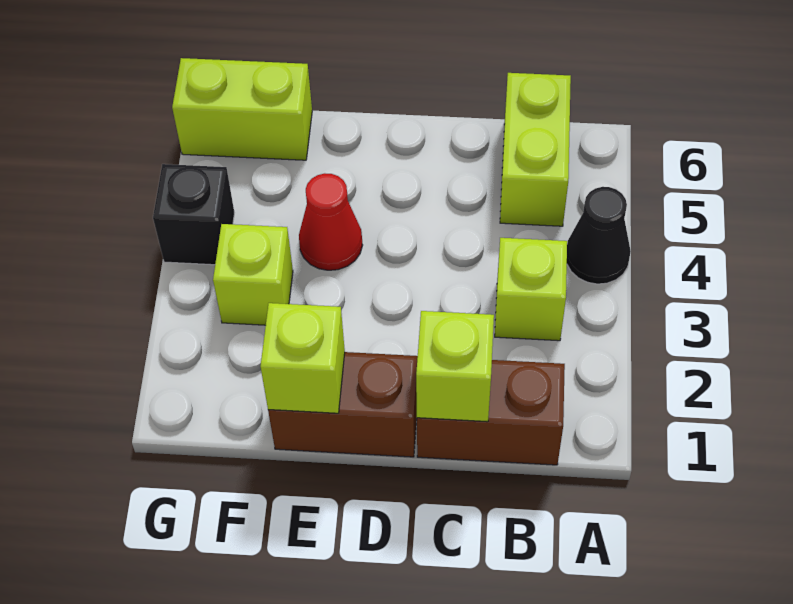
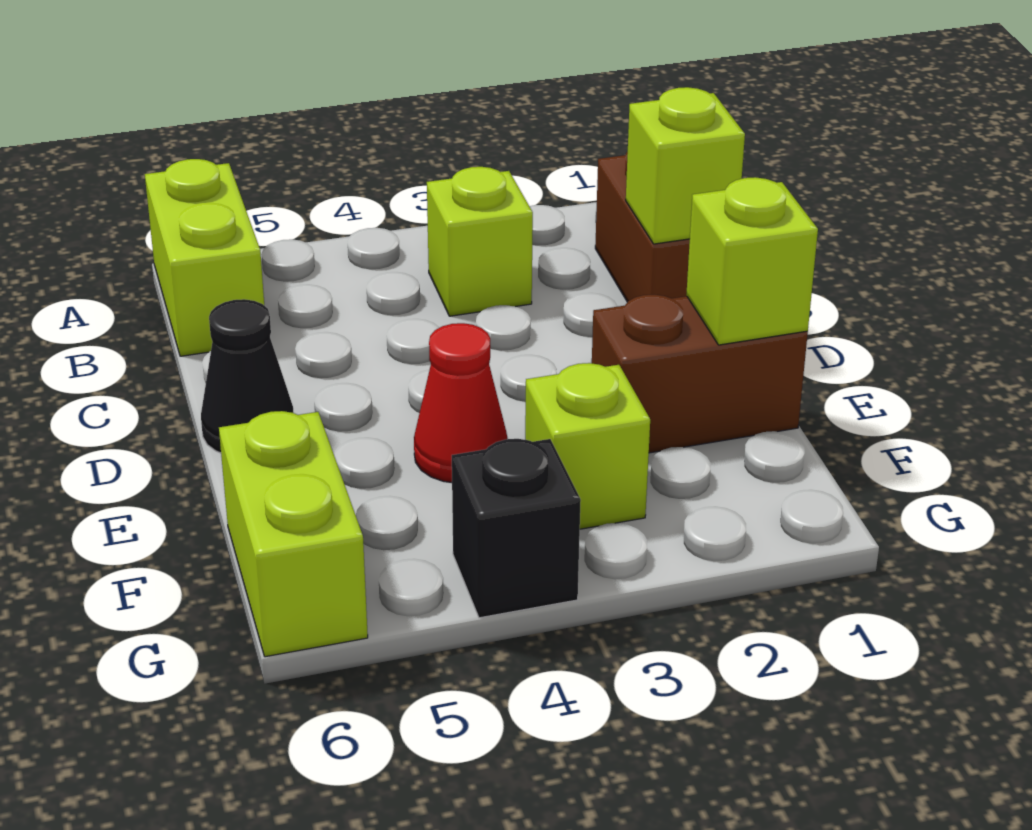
black 1x1 cone [567,187,631,284] -> black 1x1 cone moved to [201,299,293,453]
lime 1x2 brick [500,73,571,226] -> lime 1x2 brick turned to [145,159,264,356]
brown 1x2 brick [268,352,418,457] -> brown 1x2 brick turned to [592,295,808,453]

